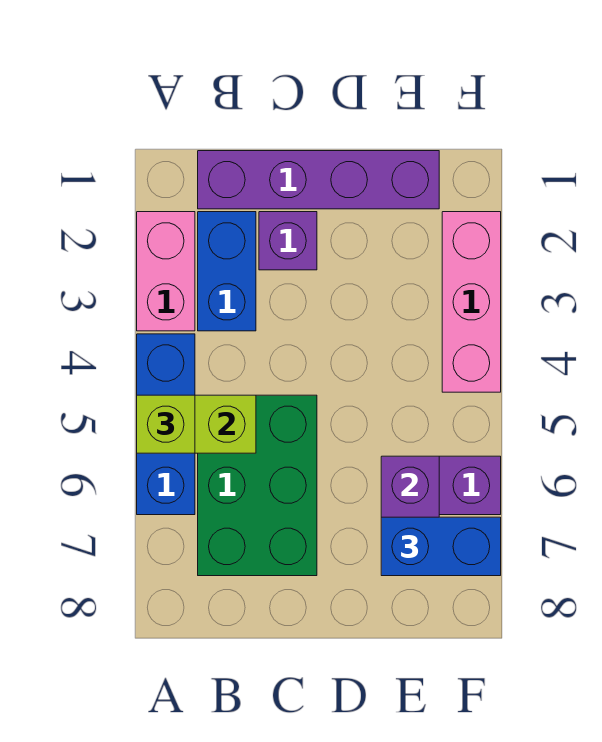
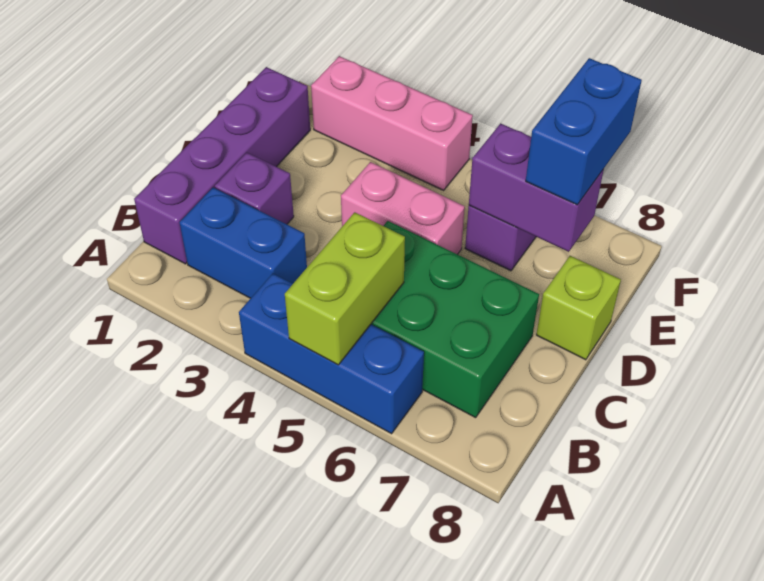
pink 1x2 brick [137,212,195,331] -> pink 1x2 brick moved to [341,162,465,254]
lime 1x1 brick [137,395,195,453] -> lime 1x1 brick moved to [536,256,621,360]

